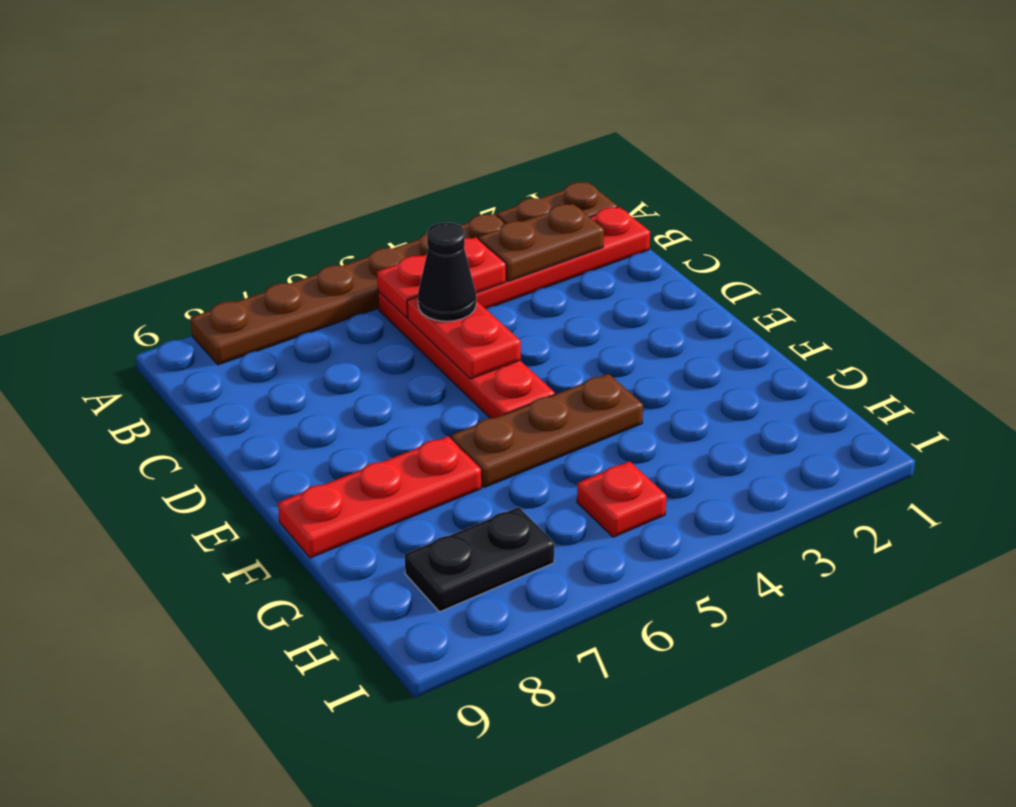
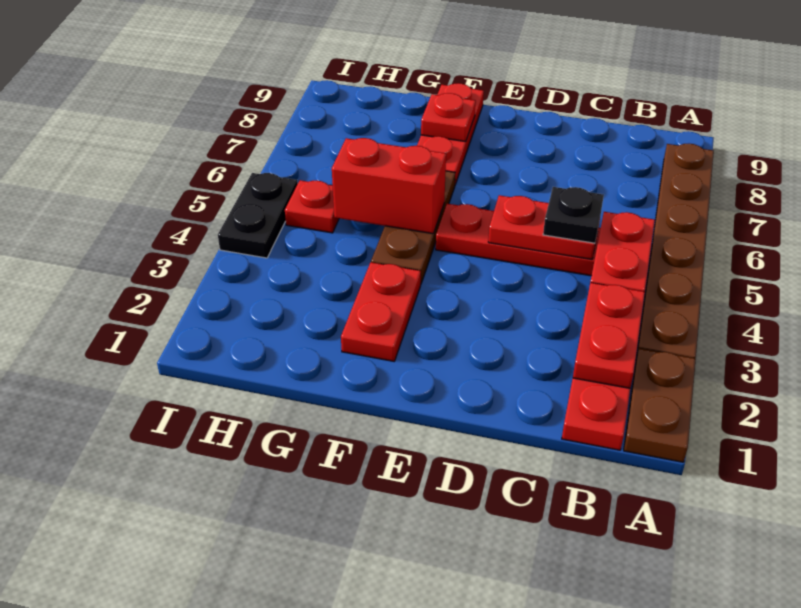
brown 1x2 plate [478,204,604,281] -> red 1x2 plate [573,283,645,388]
black 1x1 cone [418,222,476,321] -> black 1x1 plate [543,187,604,243]
none -> red 1x2 plate [341,262,421,361]
none -> red 1x2 brick [332,138,446,234]
none -> red 1x1 plate [421,93,476,142]
black 1x2 plate [405,507,554,612] -> black 1x2 plate moved to [218,173,298,258]

